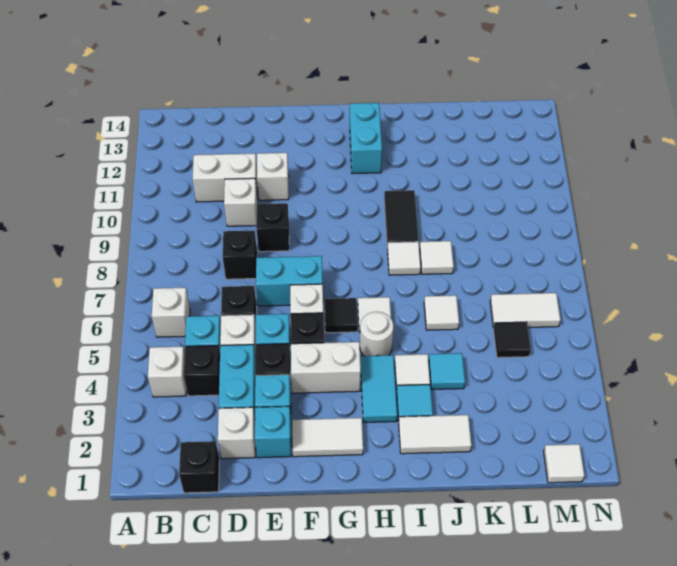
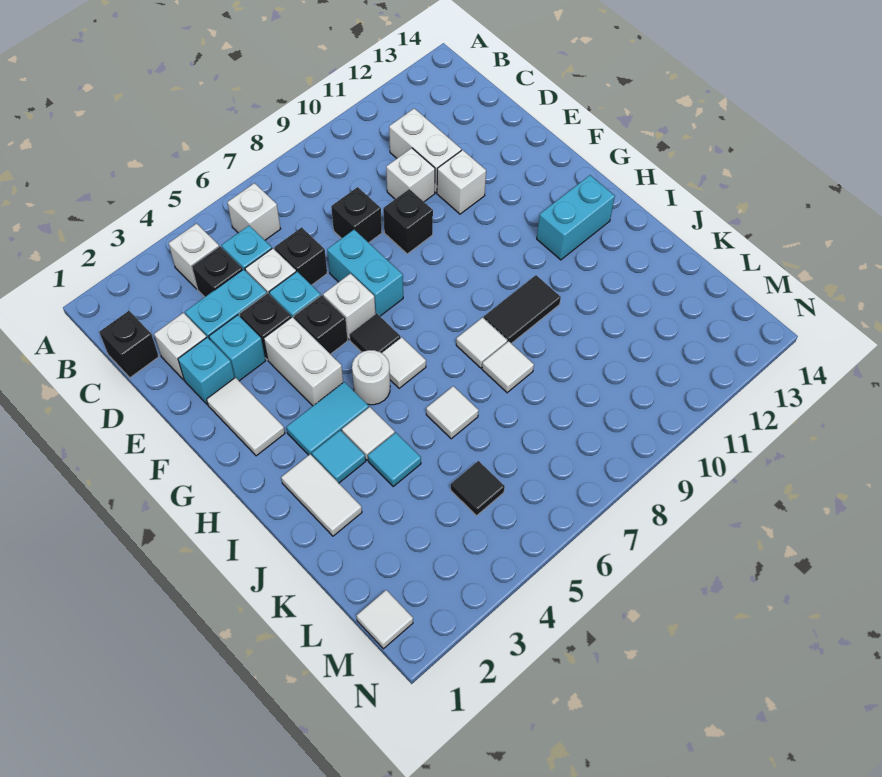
white 1x2 tile [490,293,561,328] -> none

